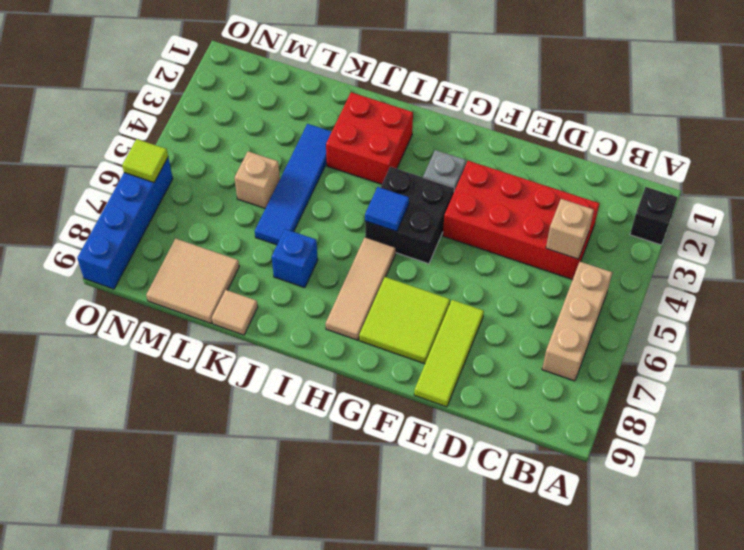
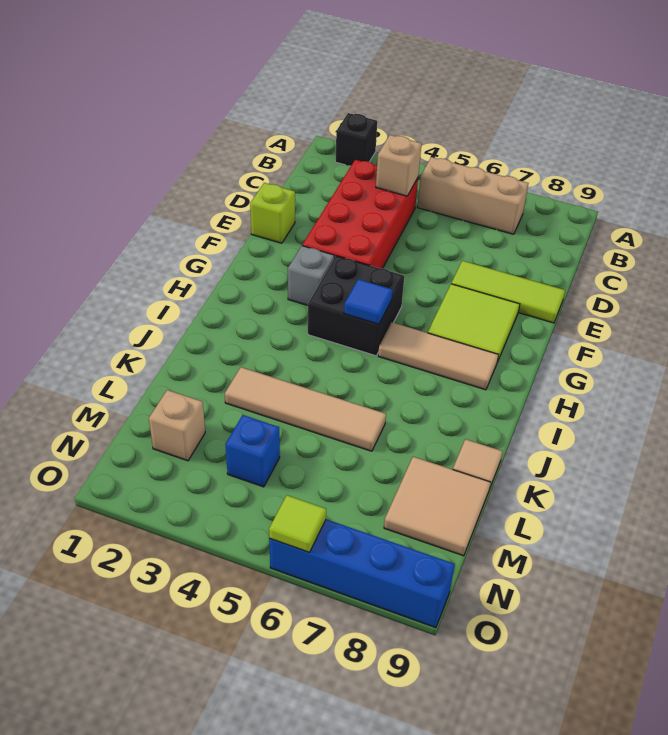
none -> lime 1x1 brick [250,183,295,243]
red 2x2 brick [326,92,413,184] -> none
blue 1x1 brick [272,229,318,288] -> blue 1x1 brick moved to [225,415,280,487]
blue 1x4 tile [255,124,332,245] -> tan 1x4 tile [225,367,386,451]
tan 1x1 brick [235,151,280,209] -> tan 1x1 brick moved to [149,390,205,461]

